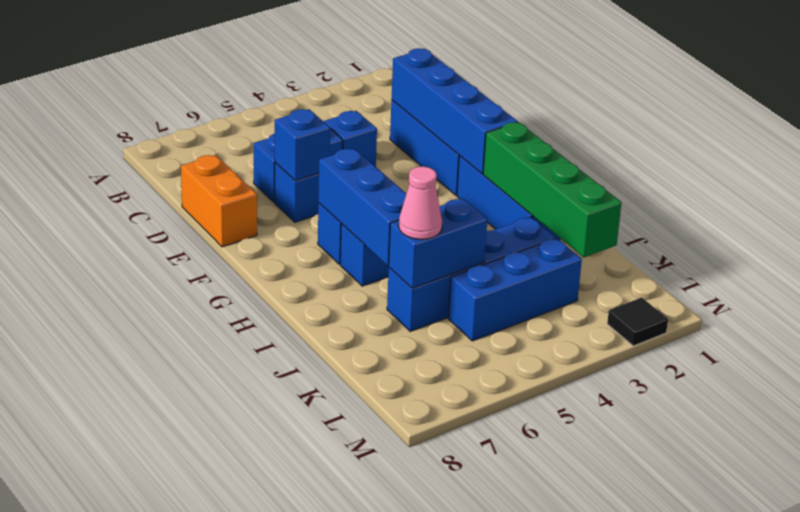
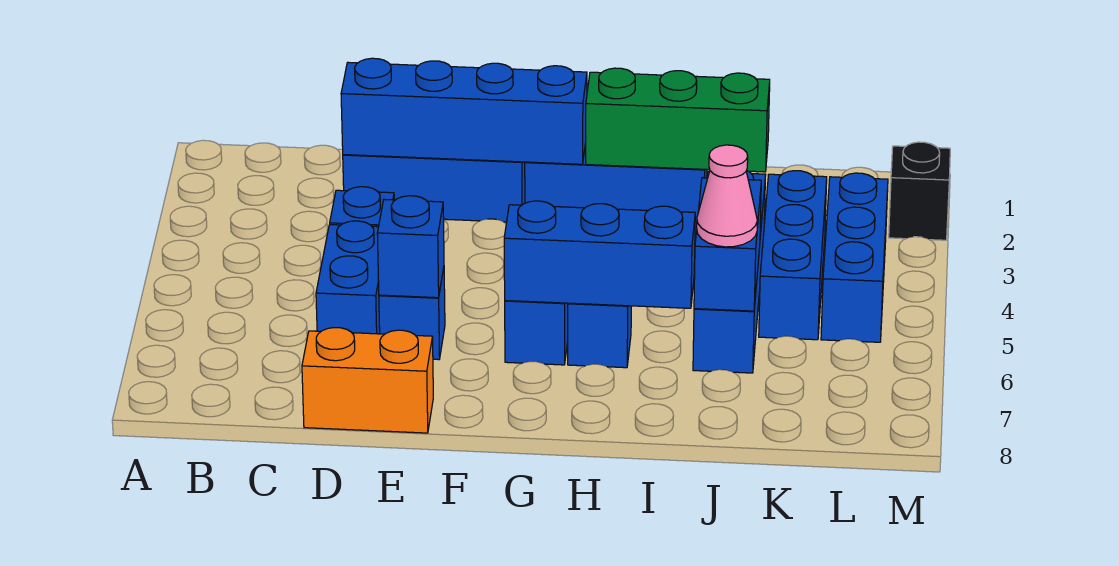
green 1x4 brick [483,122,621,257] -> green 1x3 brick [586,68,770,172]
none -> blue 1x3 brick [821,173,888,342]
black 1x1 tile [607,297,668,346] -> black 1x1 brick [889,142,950,240]

